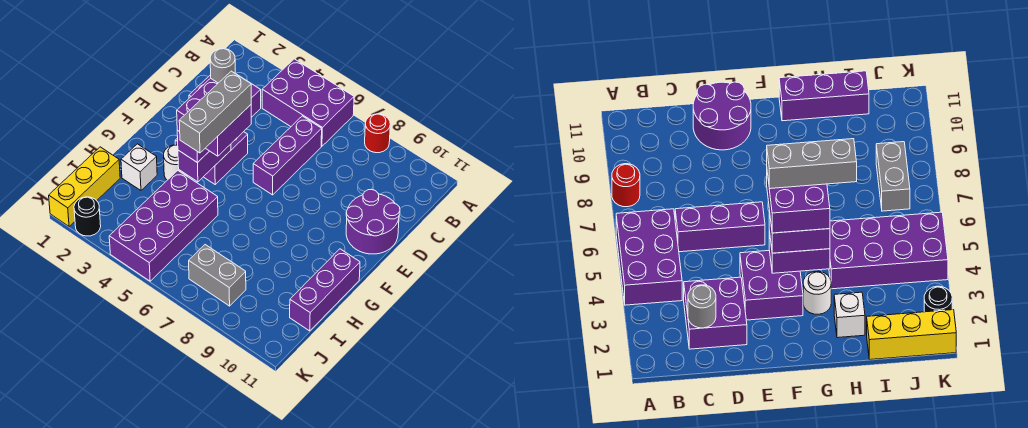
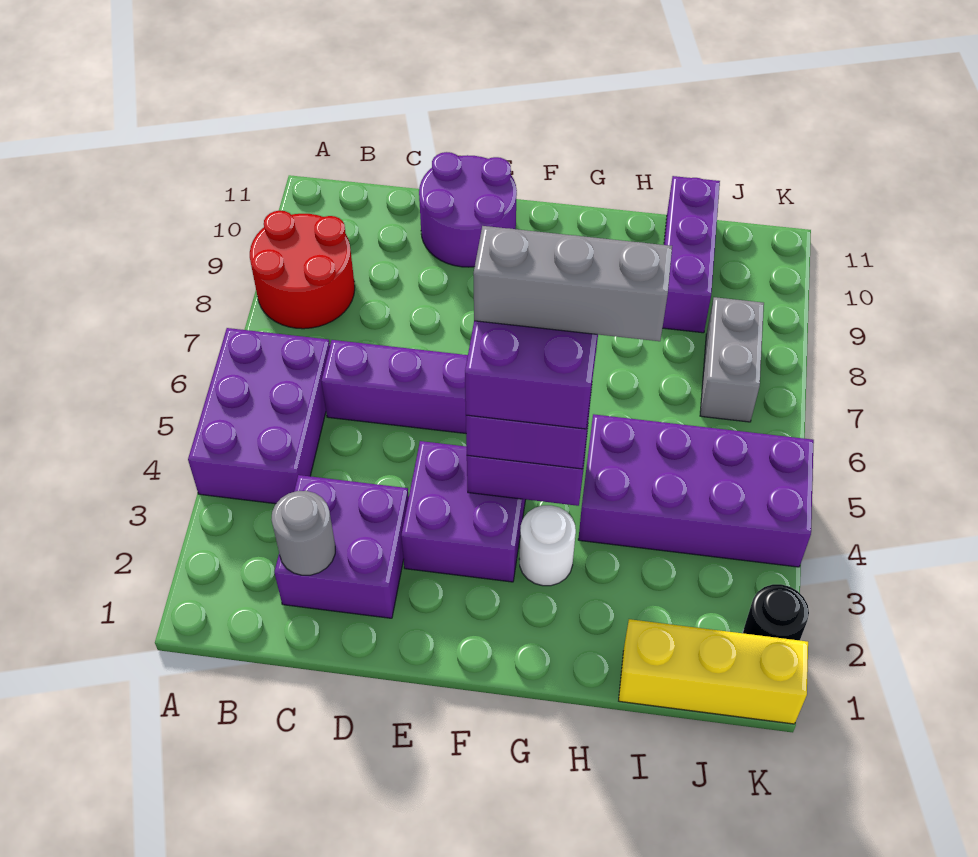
red 1x1 round brick [365,114,390,153] -> red 2x2 round brick [250,211,355,329]
purple 1x3 brick [290,249,360,331] -> purple 1x3 brick turned to [663,176,720,333]
white 1x1 brick [121,144,157,190] -> none

